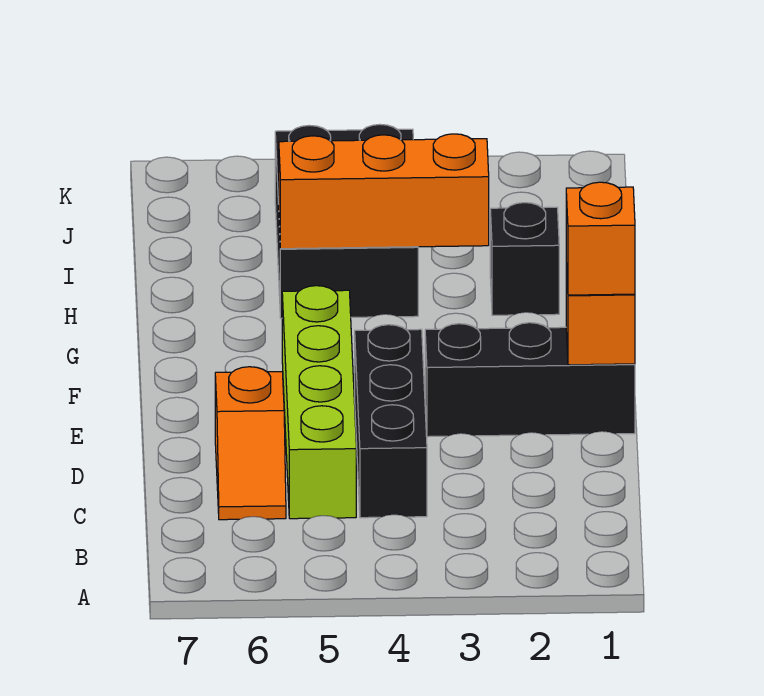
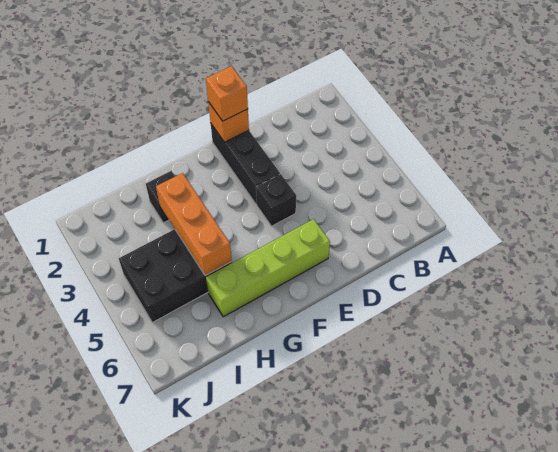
black 1x3 brick [355,325,427,518] -> black 1x1 brick [256,174,296,226]
lime 1x4 brick [282,286,356,519] -> lime 1x4 brick moved to [206,219,330,317]
orange 1x2 slope [215,367,286,520] -> none

